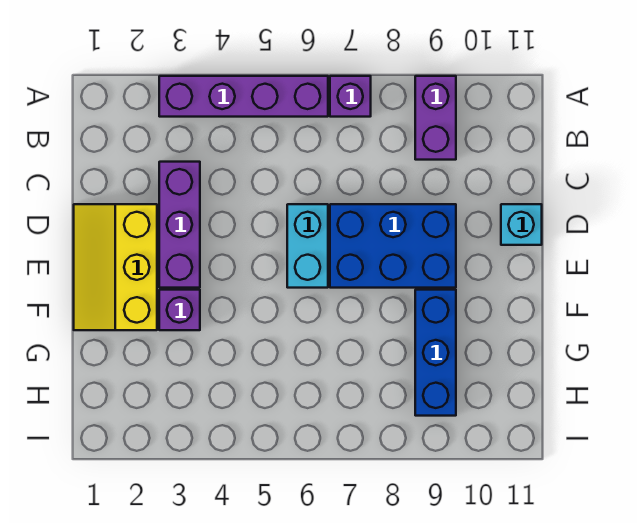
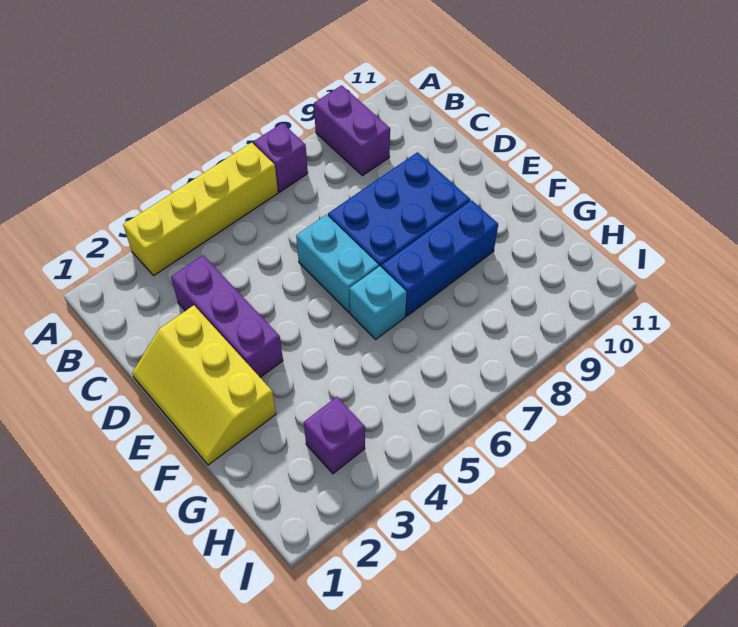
purple 1x4 brick [159,76,328,117] -> yellow 1x4 brick [123,143,278,276]
cyan 1x1 brick [501,204,542,245] -> cyan 1x1 brick moved to [349,266,407,339]
purple 1x1 brick [159,290,200,330] -> purple 1x1 brick moved to [304,397,365,474]
blue 1x3 brick [415,290,456,416] -> blue 1x3 brick turned to [381,200,498,316]

